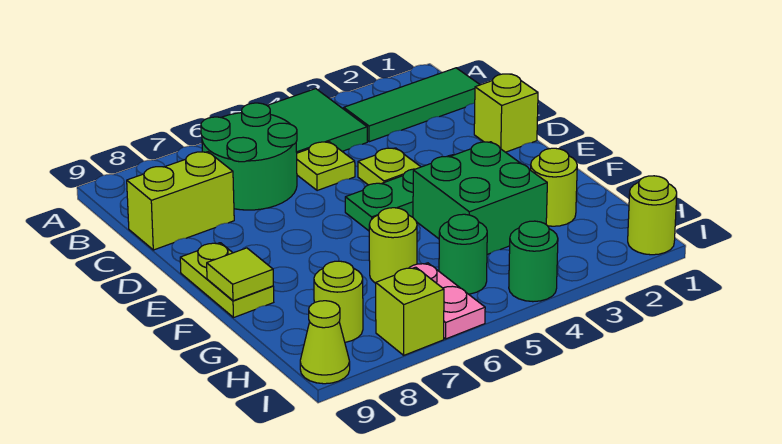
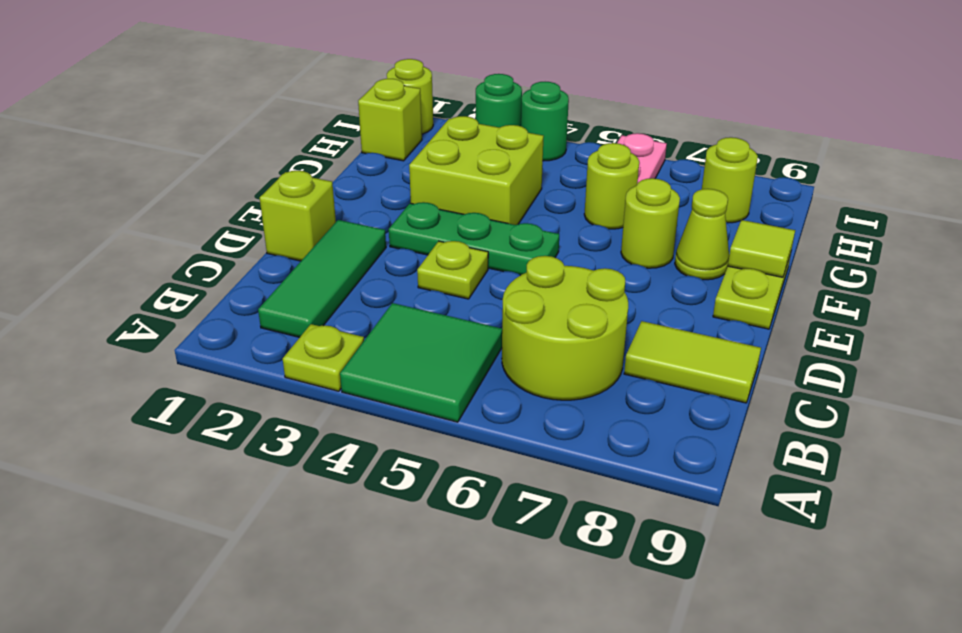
green 1x3 tile [344,68,480,142] -> green 1x3 tile turned to [258,220,386,337]
green 2x2 round brick [201,103,297,210] -> lime 2x2 round brick [502,256,628,400]
lime 1x1 plate [297,142,355,191] -> lime 1x1 plate moved to [283,324,364,391]
lime 1x2 brick [127,152,234,250] -> lime 1x2 tile [624,321,761,403]
green 2x2 brick [413,142,547,254] -> lime 2x2 brick [409,116,544,225]
lime 1x1 round brick [531,148,577,226] -> lime 1x1 round brick moved to [621,178,680,268]
green 1x1 round brick [439,214,487,294] -> green 1x1 round brick moved to [476,74,522,128]
lime 1x1 brick [376,267,444,355] -> lime 1x1 brick moved to [358,79,422,161]
lime 1x1 cone [300,301,350,384] -> lime 1x1 cone moved to [675,189,729,280]

